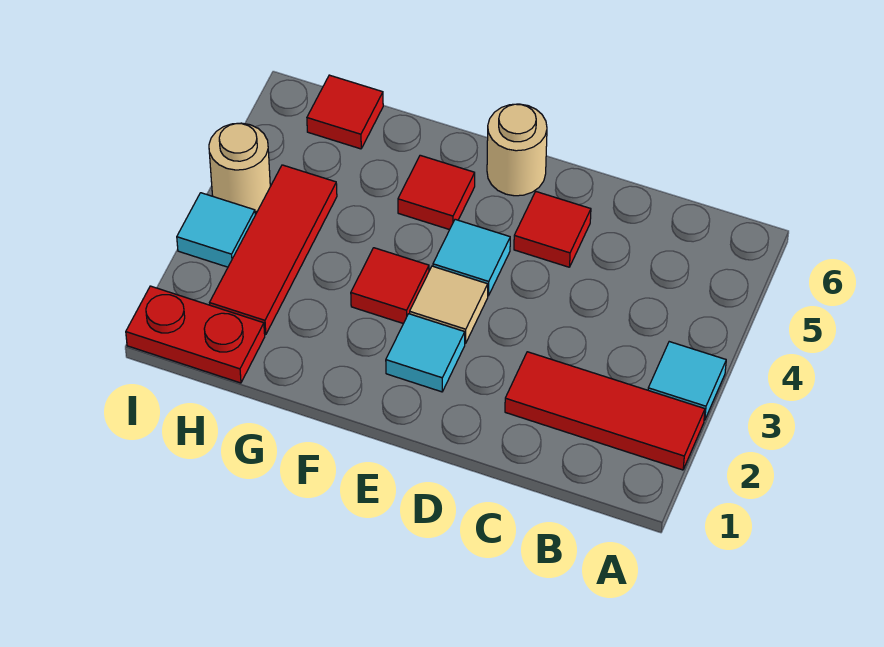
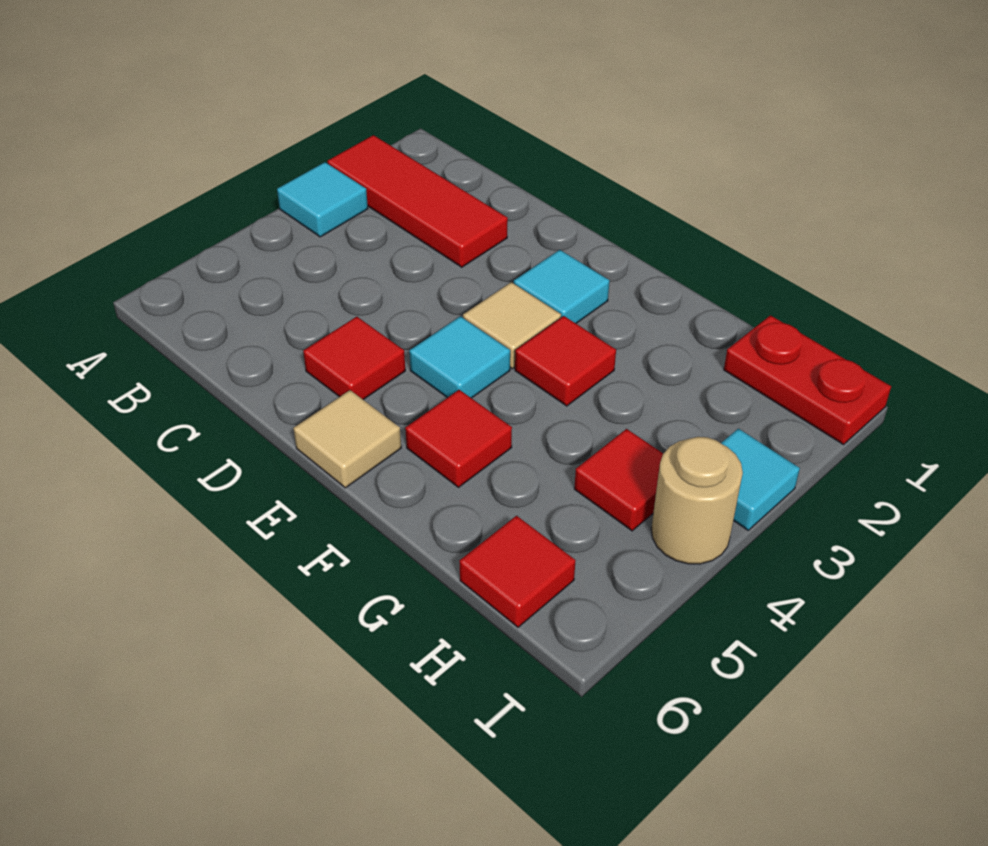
tan 1x1 round brick [487,104,547,196] -> tan 1x1 tile [293,390,401,488]
red 1x3 tile [210,165,337,335] -> red 1x1 tile [574,429,663,531]

